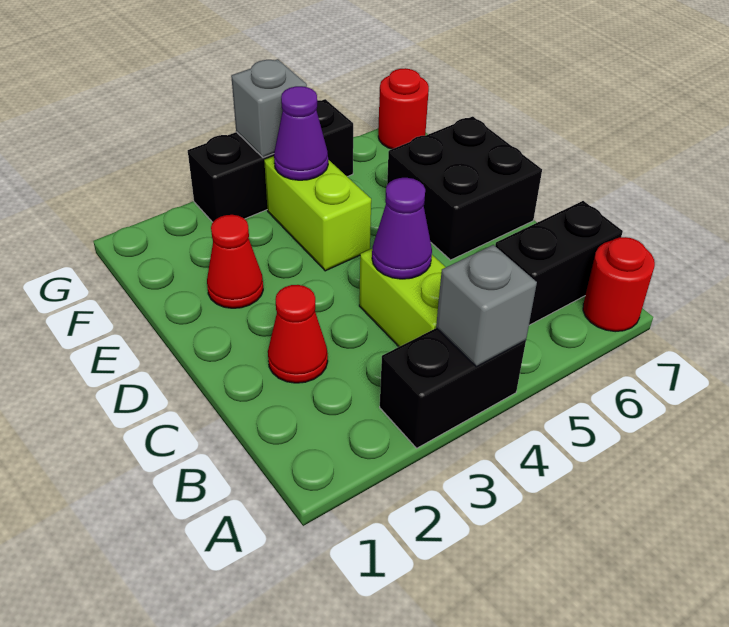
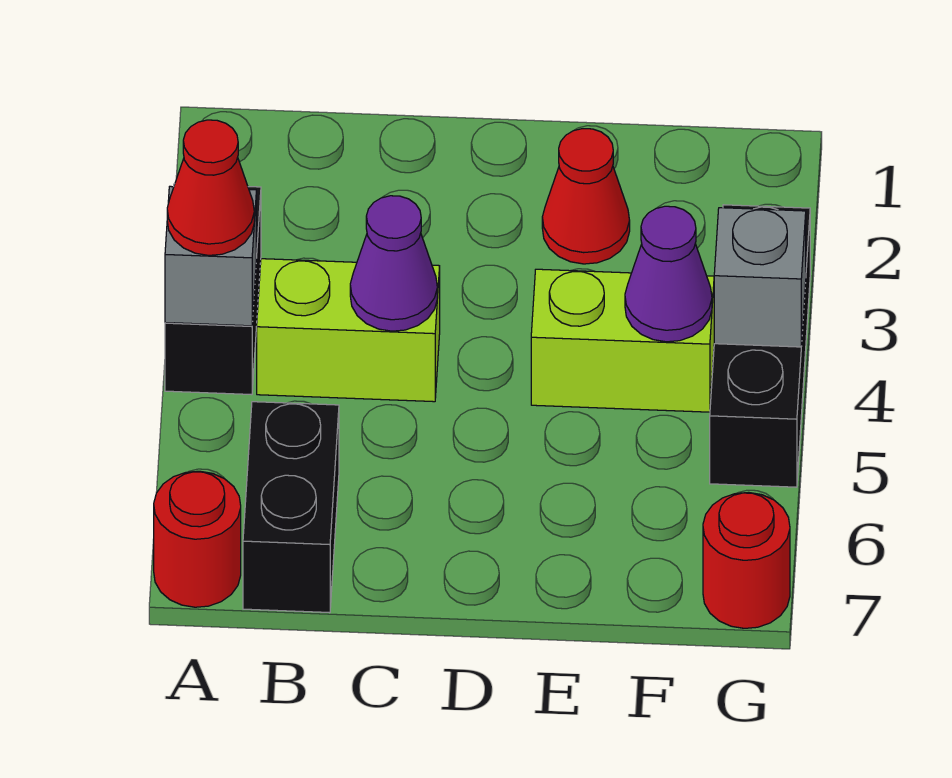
red 1x1 cone [268,285,328,383] -> red 1x1 cone moved to [167,120,254,255]
black 2x2 brick [387,116,542,260] -> none

